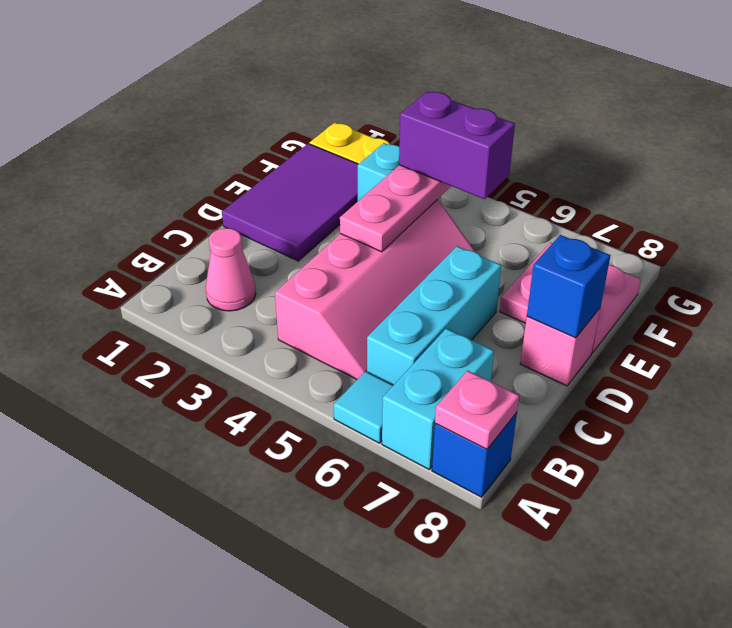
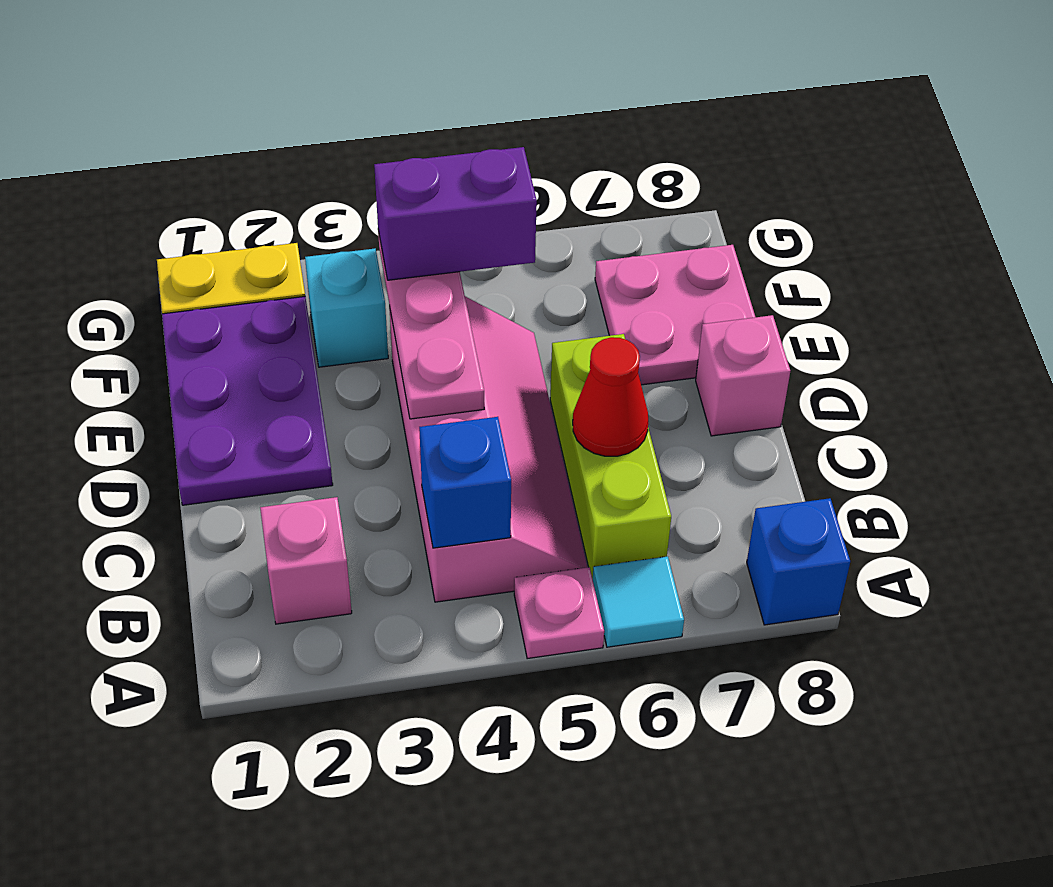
cyan 1x2 brick [382,329,494,470] -> none
pink 1x1 plate [435,371,519,449] -> pink 1x1 plate moved to [514,567,604,658]
pink 1x1 cone [206,228,256,311] -> pink 1x1 brick [260,497,352,624]
cyan 1x3 brick [367,246,501,385] -> lime 1x3 brick [550,334,671,579]
none -> red 1x1 cone [573,337,648,456]
purple 2x3 tile [222,144,358,261] -> purple 2x3 plate [162,297,333,505]
blue 1x1 brick [527,235,611,338] -> blue 1x1 brick moved to [419,417,511,548]

